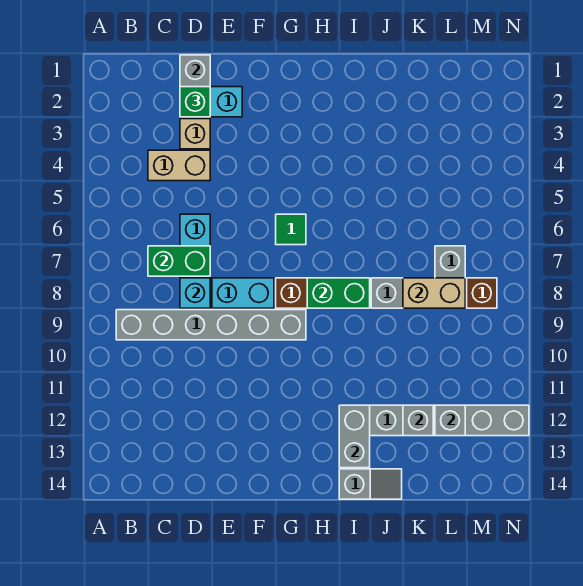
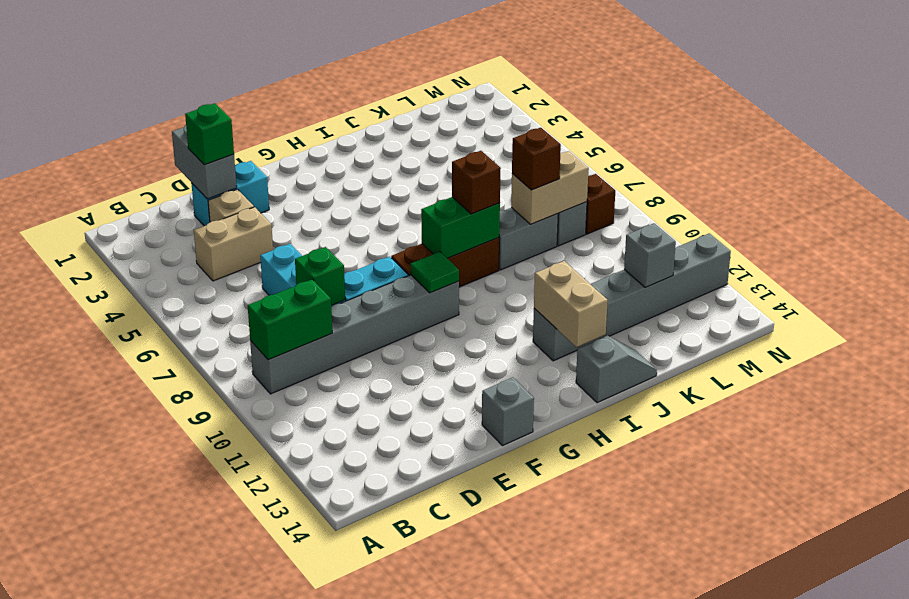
green 1x2 brick [148,246,210,276] -> green 1x2 brick moved to [248,279,332,360]
cyan 1x1 brick [180,278,210,308] -> green 1x1 brick [295,247,345,305]
green 1x1 tile [276,214,306,245] -> green 1x1 tile moved to [410,252,459,293]
none -> brown 1x1 brick [452,151,501,214]
grey 1x2 brick [339,405,370,468] -> tan 1x2 brick [534,261,608,347]
none -> brown 1x1 brick [512,128,561,190]
grey 1x1 brick [403,405,433,436] -> grey 1x1 brick moved to [482,377,534,446]

